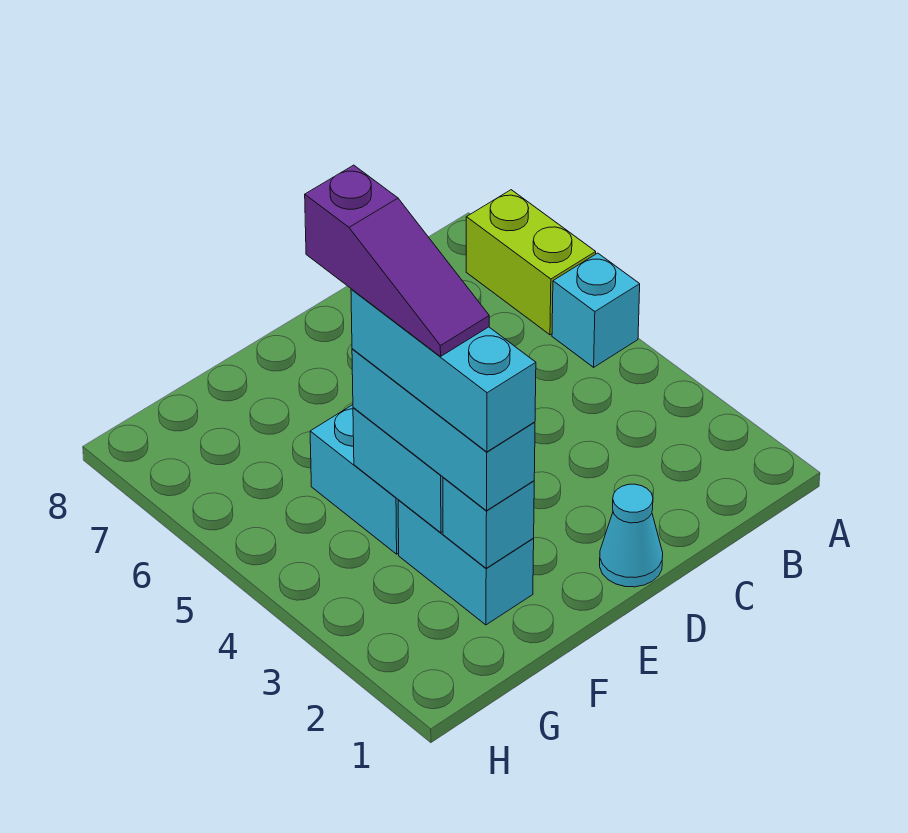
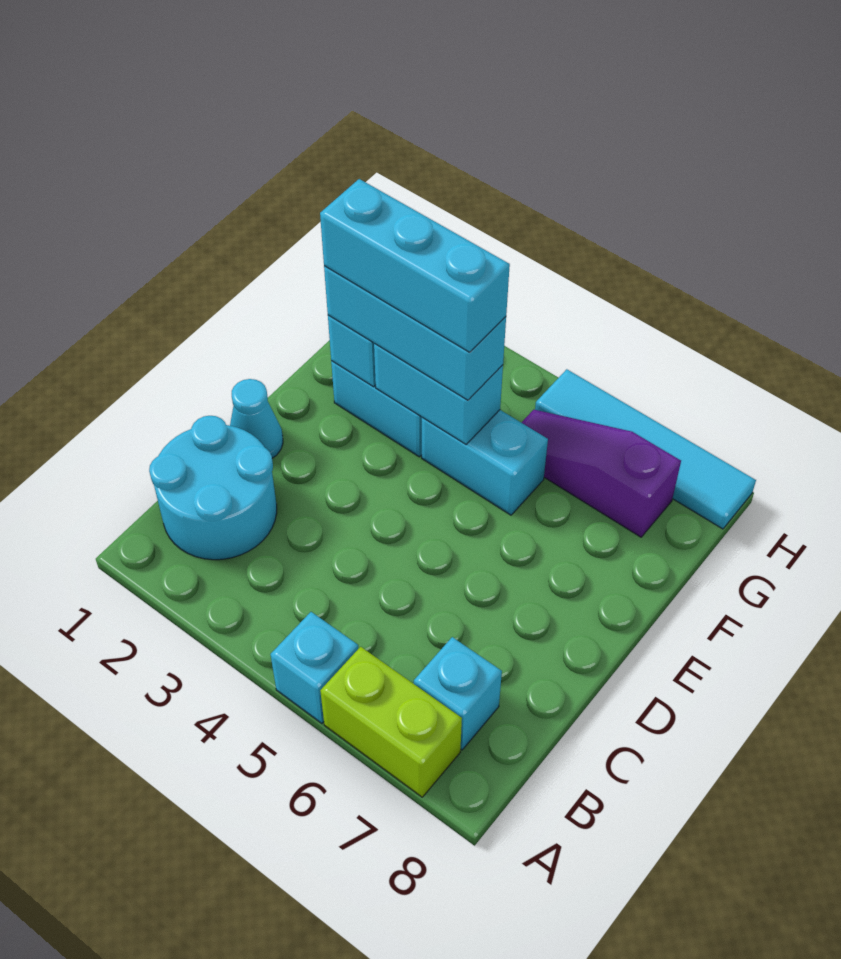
none -> cyan 2x2 round brick [149,416,277,560]
none -> cyan 1x1 brick [414,637,502,750]
purple 1x3 slope [305,165,489,356] -> purple 1x3 slope moved to [521,410,681,537]
none -> cyan 1x4 tile [535,369,756,529]

